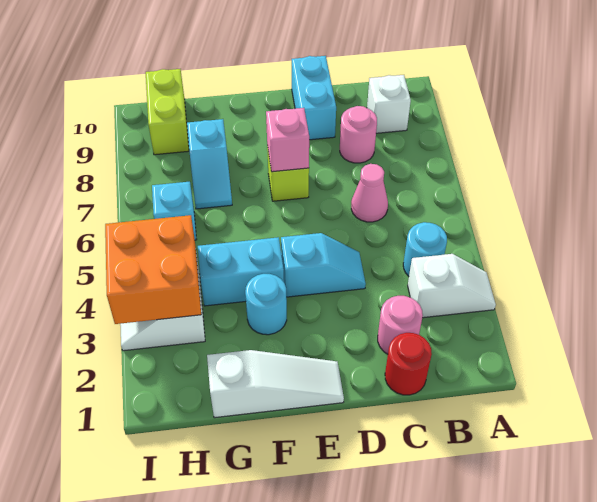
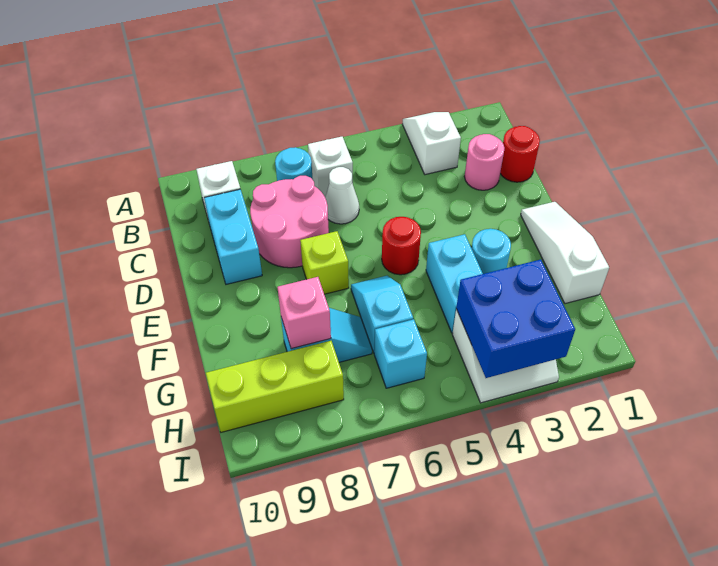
cyan 1x1 round brick [403,222,447,276] -> cyan 1x1 round brick moved to [275,147,313,181]
none -> white 1x1 brick [308,137,353,197]
pink 1x1 cone [351,164,388,222] -> white 1x1 cone [325,167,359,224]
pink 1x1 round brick [340,106,377,163] -> pink 2x2 round brick [250,176,329,268]
cyan 1x2 slope [281,233,366,297] -> cyan 1x2 slope moved to [351,276,413,352]
cyan 1x2 brick [292,56,336,140] -> cyan 1x2 brick turned to [204,189,262,284]
none -> red 1x1 round brick [382,217,421,275]
pink 1x1 brick [266,108,309,172] -> pink 1x1 brick moved to [278,277,331,349]
orange 2x2 brick [105,215,201,324] -> blue 2x2 brick [456,260,575,378]
lime 1x2 brick [146,69,189,155] -> lime 1x3 brick [206,341,344,432]

